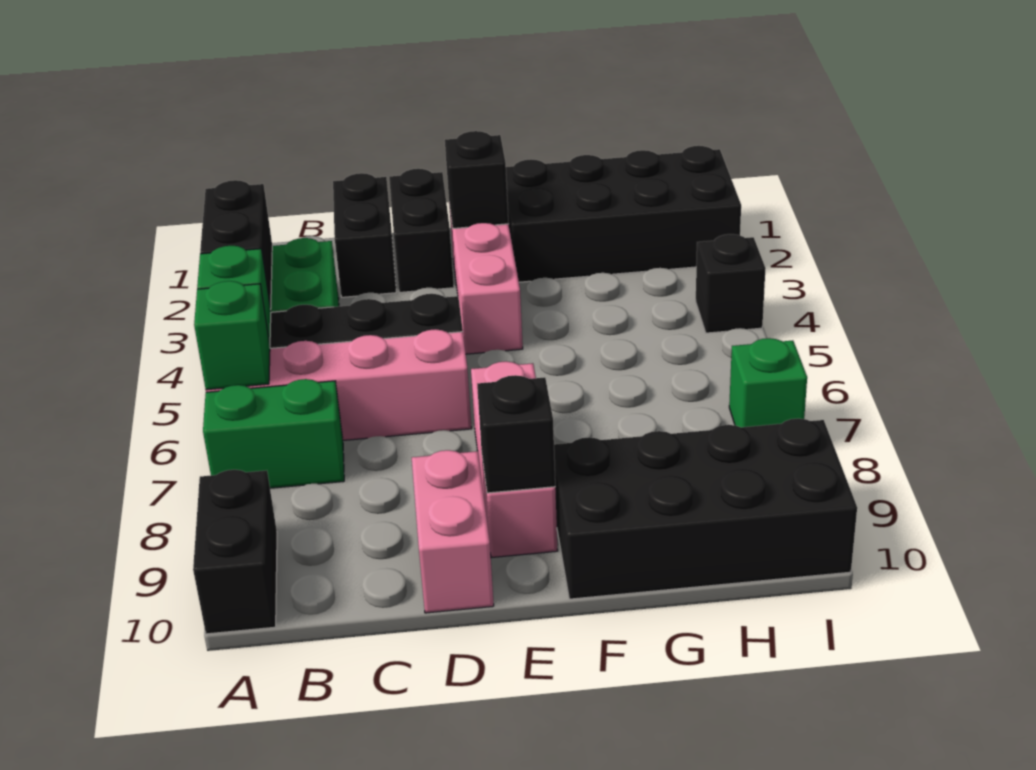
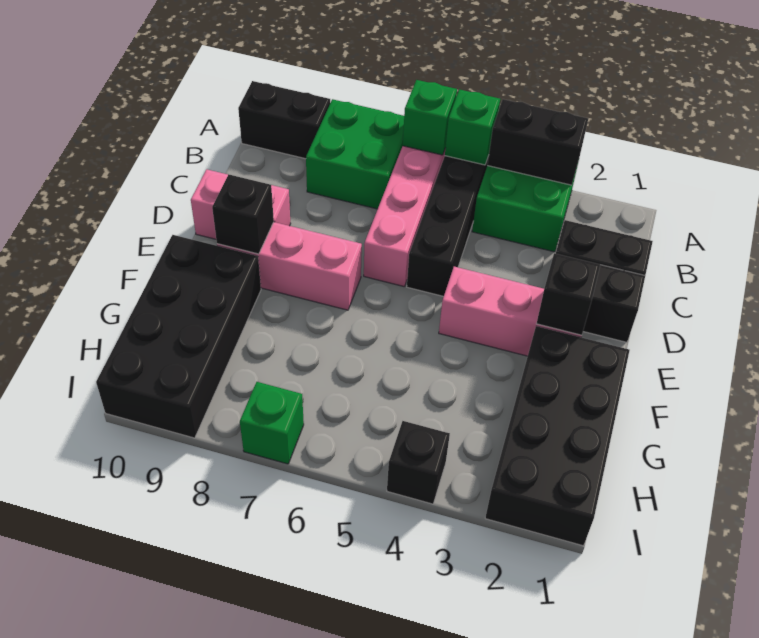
green 1x2 brick [203,379,344,488] -> green 2x2 brick [306,99,404,209]

